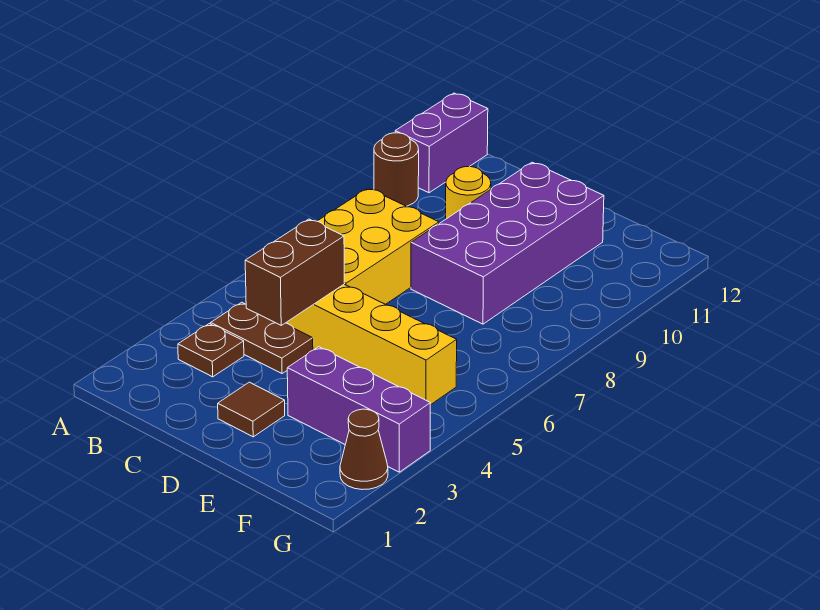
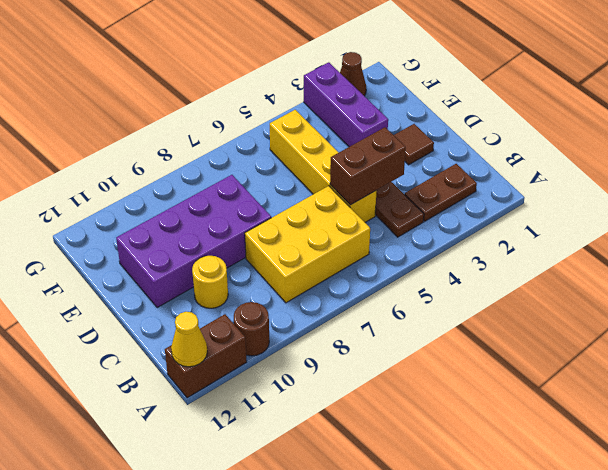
purple 1x2 brick [395,93,488,193] -> brown 1x2 brick [165,314,247,398]
none -> yellow 1x1 cone [171,312,207,367]
brown 1x1 plate [178,324,244,377] -> brown 1x2 plate [405,164,477,221]

